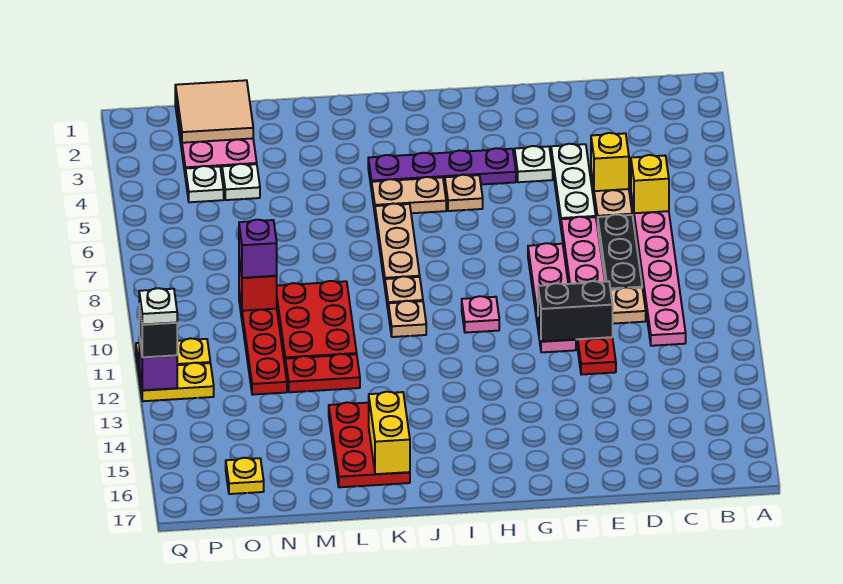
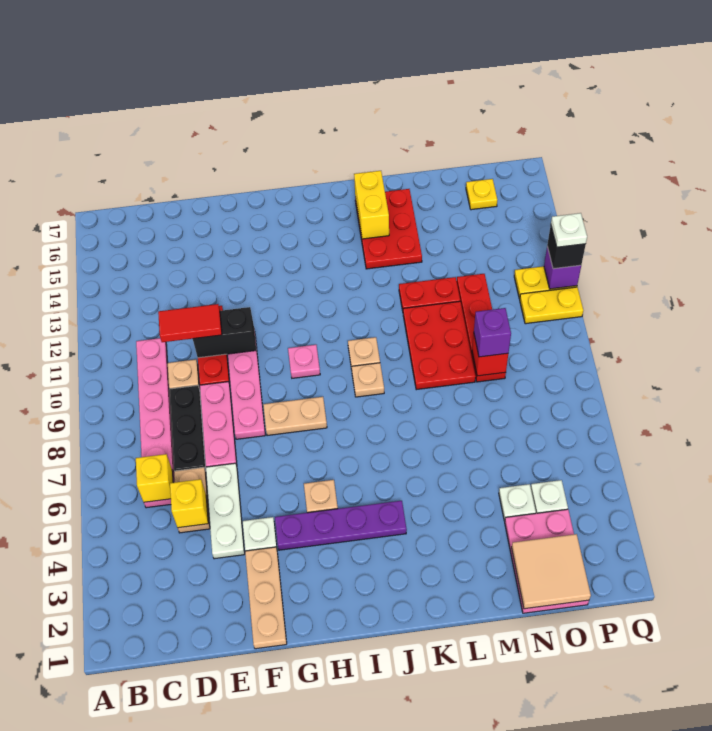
none -> red 1x2 tile [158,304,222,342]
tan 1x2 plate [372,177,446,213] -> tan 1x2 plate moved to [263,397,327,436]
tan 1x3 plate [375,204,420,286] -> tan 1x3 plate moved to [245,547,287,649]

